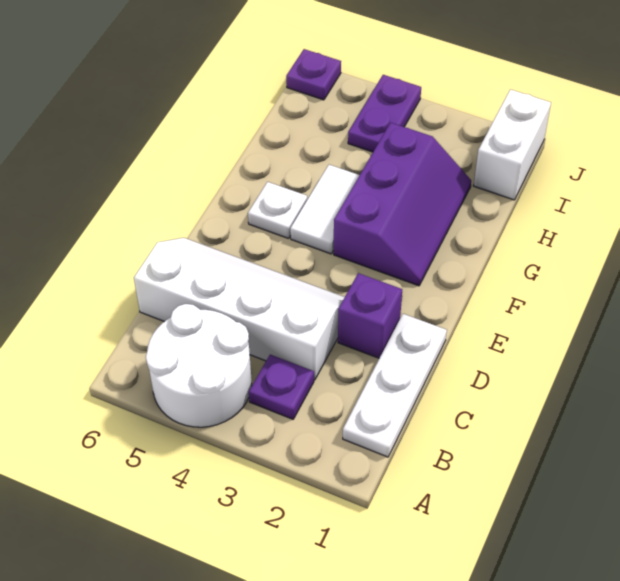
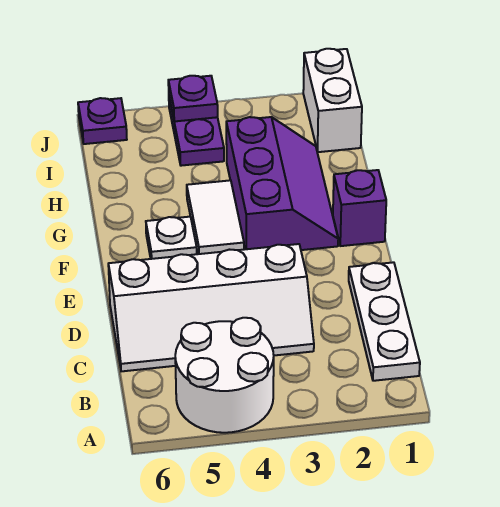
purple 1x1 plate [249,355,314,419] -> purple 1x1 plate moved to [168,76,218,121]
white 2x4 slope [134,238,345,380] -> white 2x4 slope turned to [108,244,314,371]
purple 1x1 brick [338,273,402,358] -> purple 1x1 brick moved to [333,170,386,246]

